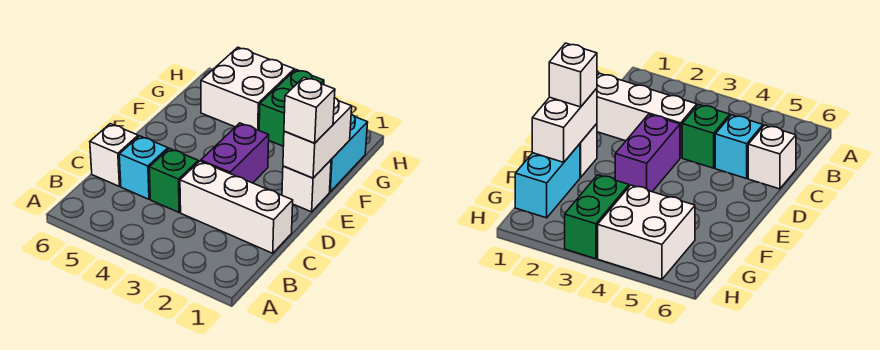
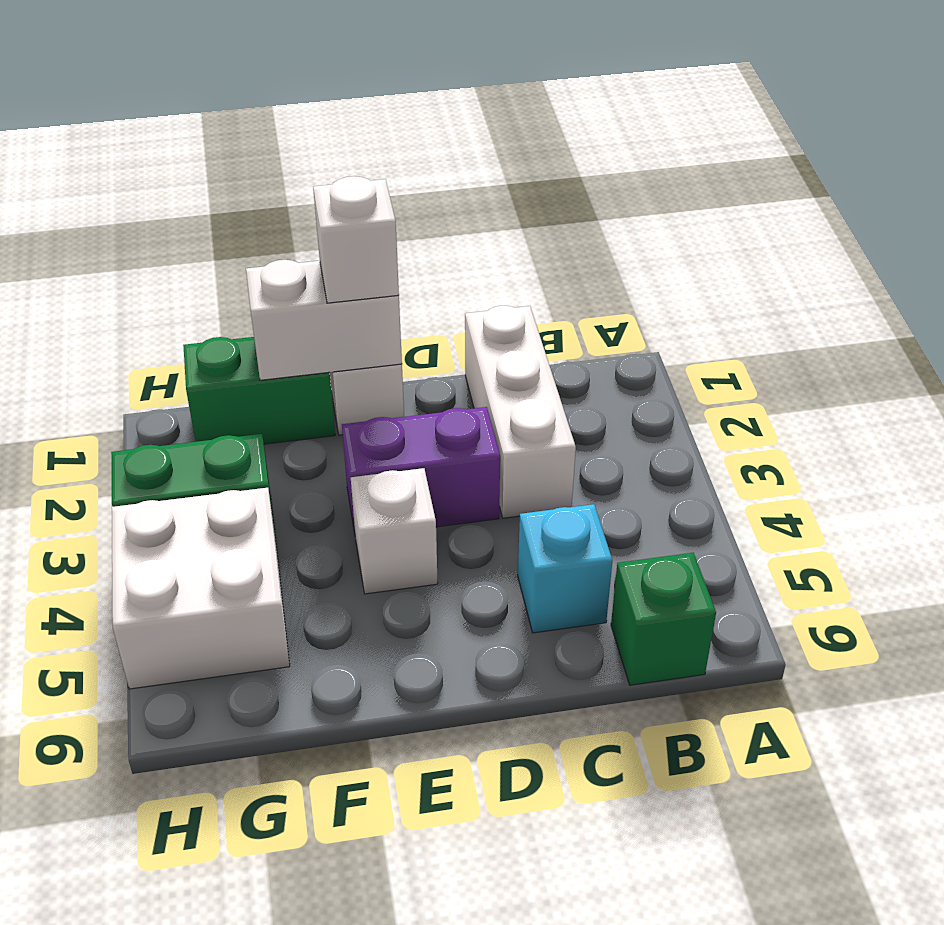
green 1x1 brick [149,148,198,212] -> green 1x1 brick moved to [611,553,716,685]
white 1x1 brick [90,124,138,186] -> white 1x1 brick moved to [351,468,438,594]
cyan 1x2 brick [330,114,368,192] -> green 1x2 brick [183,337,335,444]

